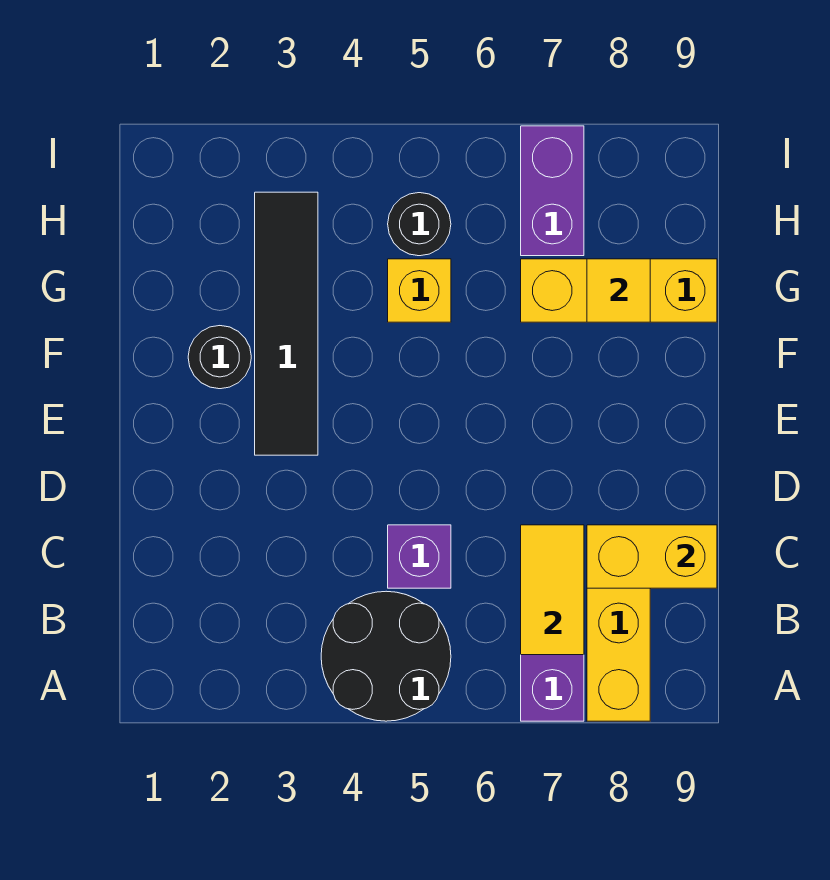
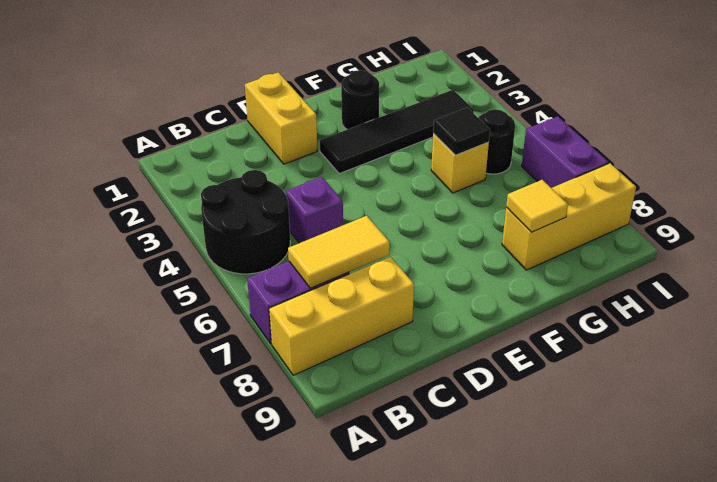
yellow 1x2 brick [587,525,717,588] -> yellow 1x2 brick moved to [245,72,317,164]
none -> black 1x1 tile [433,108,490,155]
yellow 1x3 brick [521,259,717,322] -> yellow 1x3 brick turned to [502,163,636,270]
purple 1x2 brick [521,126,584,256] -> purple 1x2 brick turned to [522,116,609,188]

